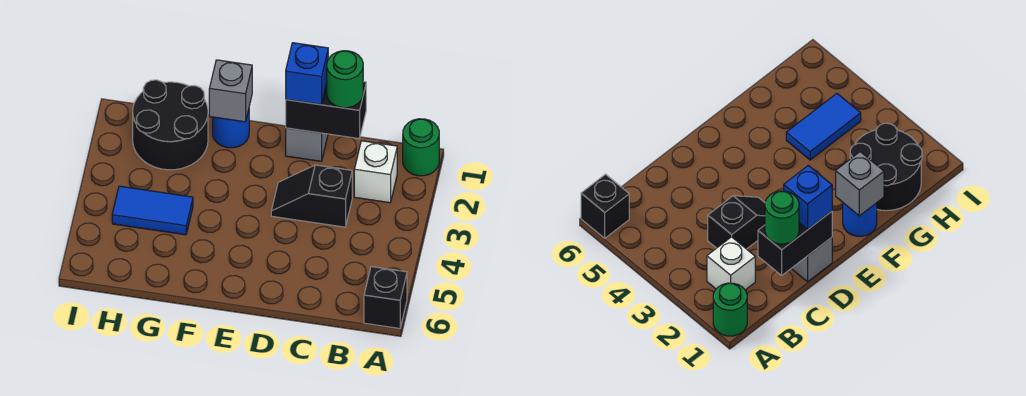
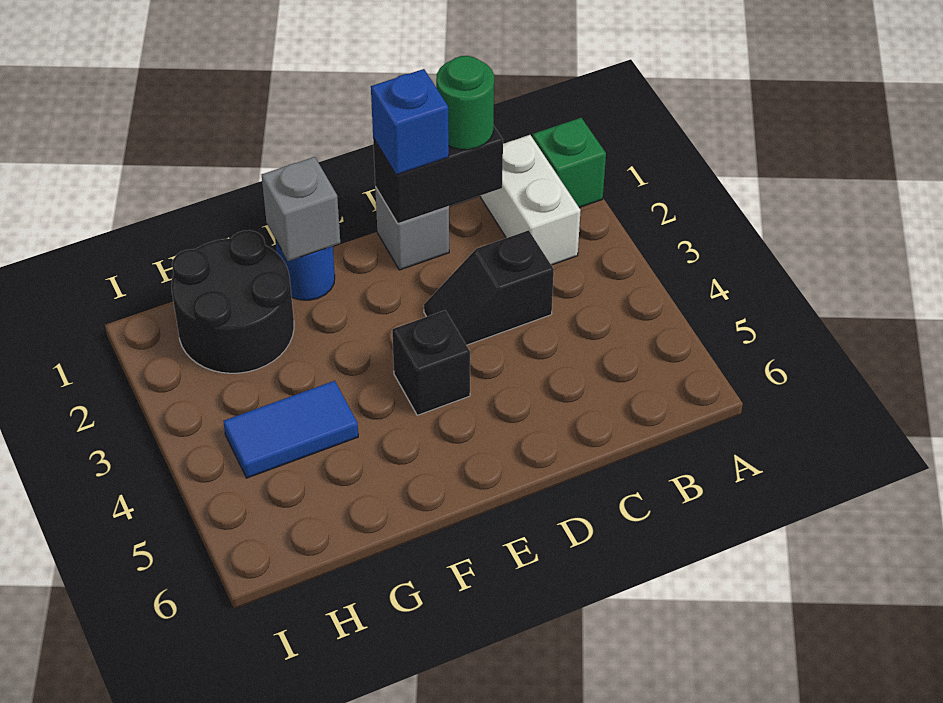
green 1x1 round brick [403,119,439,176] -> green 1x1 brick [533,118,606,208]
black 1x1 brick [364,267,407,328] -> black 1x1 brick moved to [392,310,470,415]
white 1x1 brick [354,141,397,203] -> white 1x2 brick [481,135,581,265]

